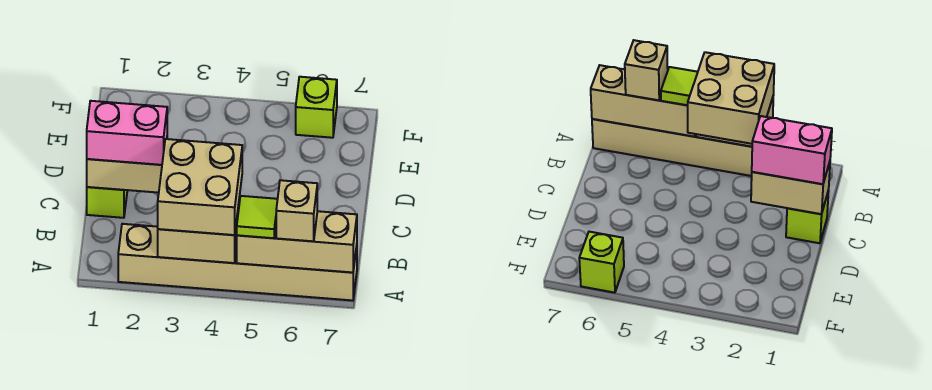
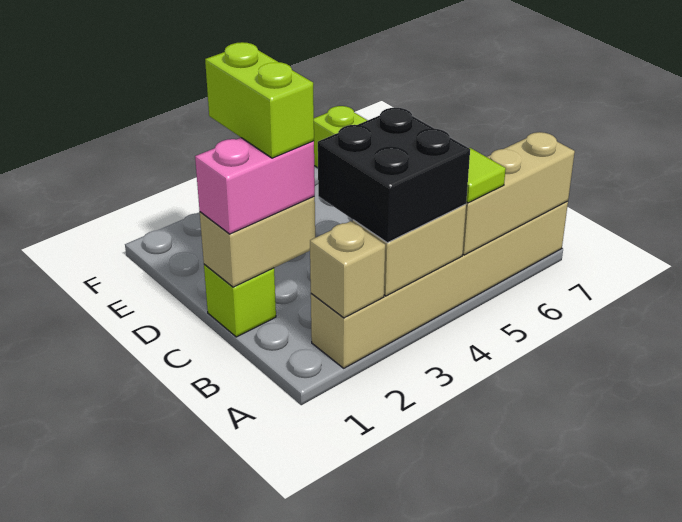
tan 2x2 brick [158,139,242,235] -> black 2x2 brick [318,108,470,243]
tan 1x1 brick [276,180,317,241] -> tan 1x1 brick moved to [310,221,385,318]
none -> lime 1x2 brick [205,42,314,158]

